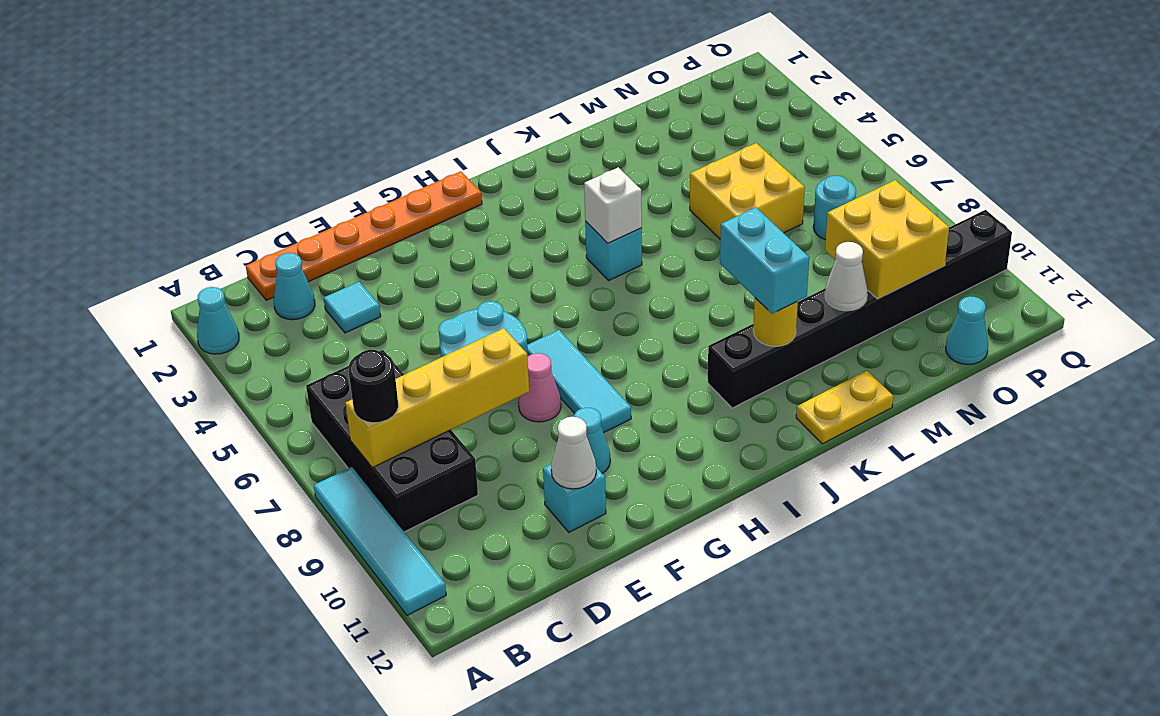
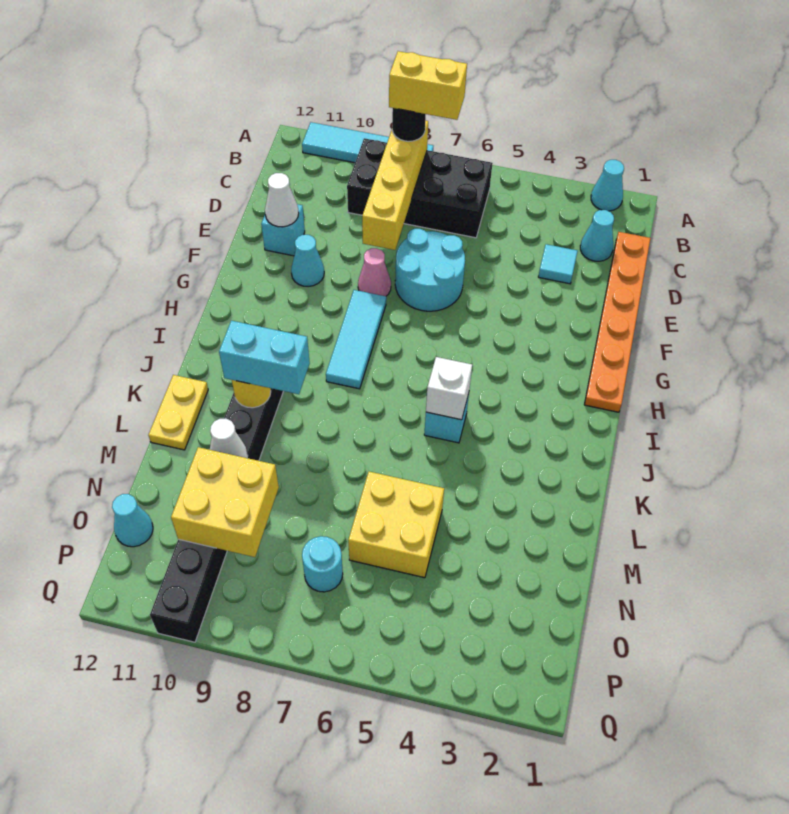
none -> yellow 1x2 brick [389,51,467,120]
cyan 1x3 tile [527,330,631,433] -> cyan 1x3 tile turned to [326,290,386,389]

